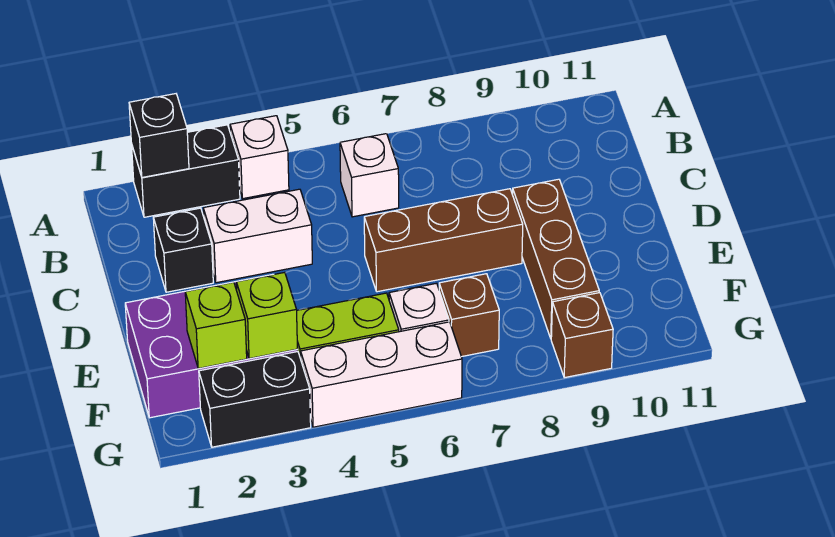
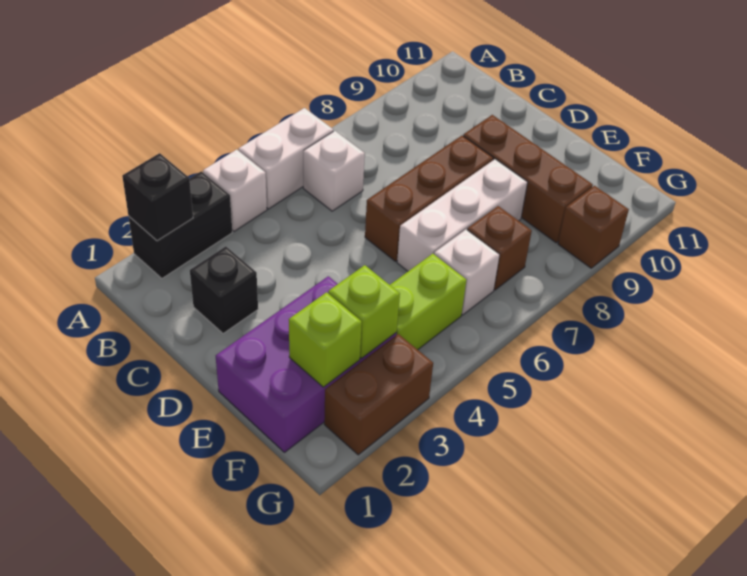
white 1x2 brick [203,189,312,283] -> white 1x2 brick moved to [239,108,333,209]
black 1x2 brick [199,352,311,447] -> brown 1x2 brick [324,334,433,455]
white 1x3 brick [301,322,462,427] -> white 1x3 brick moved to [397,159,528,271]

